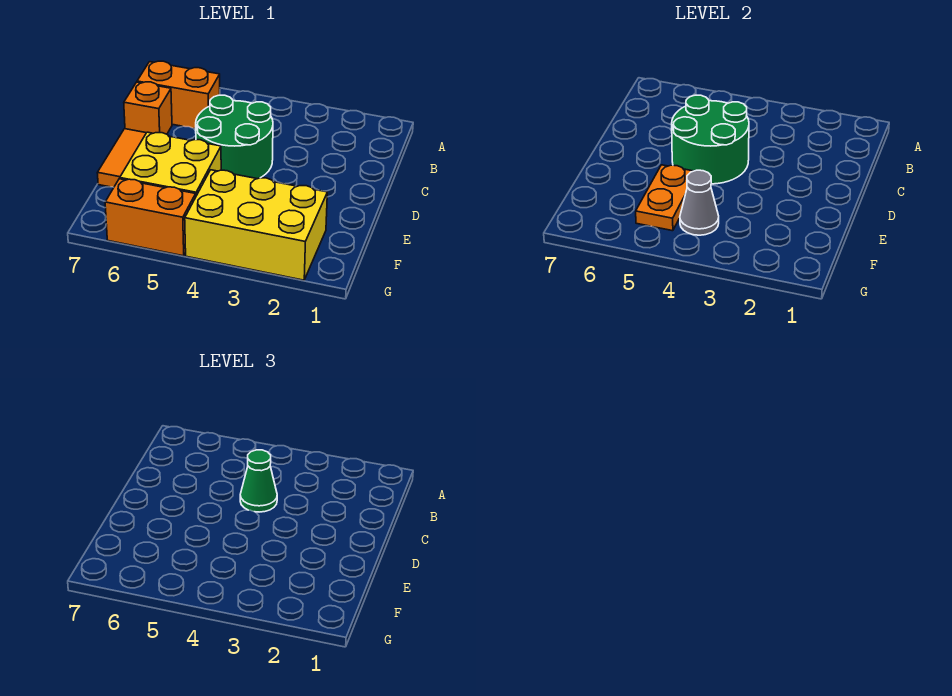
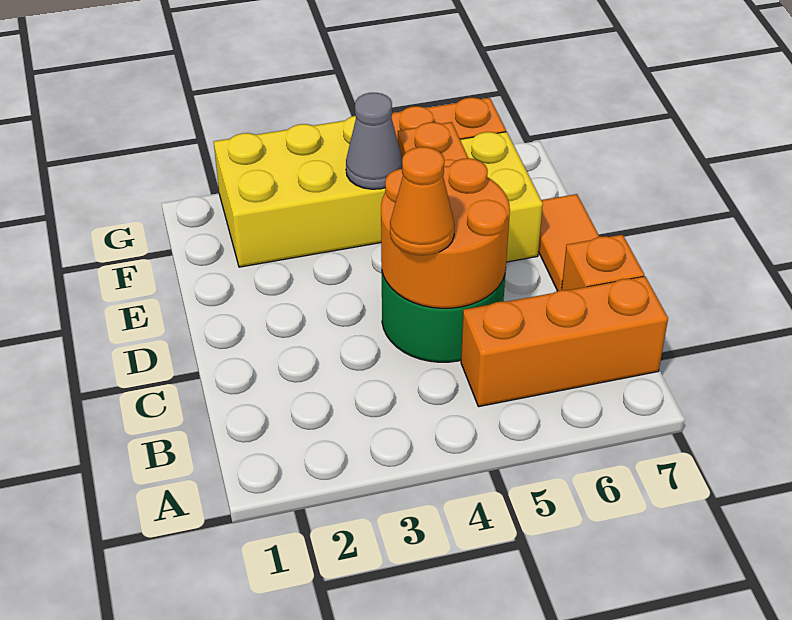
orange 1x2 brick [137,61,220,129] -> orange 1x3 brick [461,276,668,407]
green 2x2 round brick [672,95,749,184] -> orange 2x2 round brick [381,158,510,308]
green 1x1 cone [240,450,277,512] -> orange 1x1 cone [390,147,455,255]

